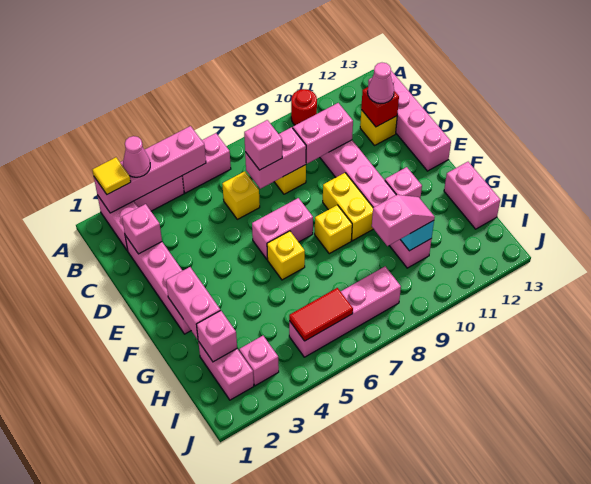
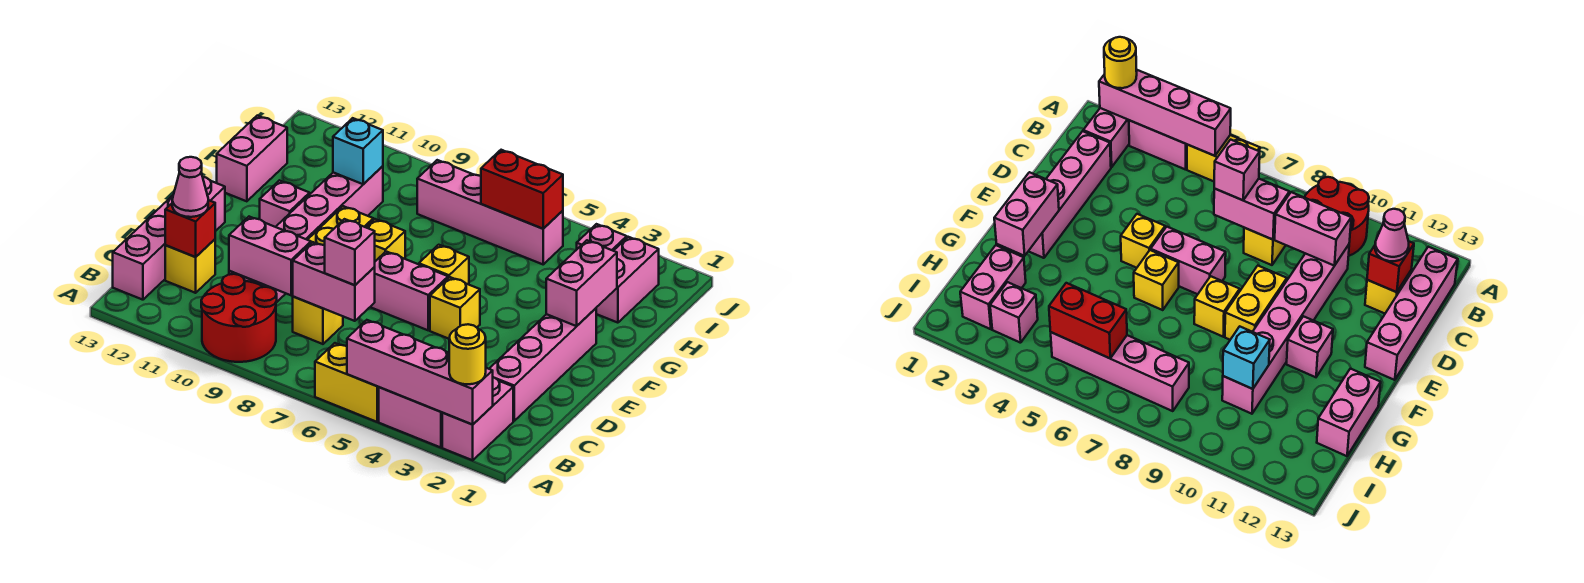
yellow 1x1 tile [92,157,131,194] -> yellow 1x1 round brick [449,324,486,384]
pink 1x1 cone [123,136,150,177] -> none
pink 1x2 brick [182,133,231,193] -> yellow 1x2 brick [315,343,379,422]
red 1x1 round brick [291,89,317,125] -> red 2x2 round brick [201,274,277,362]
pink 1x1 brick [122,204,162,254] -> none
yellow 1x1 brick [222,171,260,219] -> yellow 1x1 brick moved to [430,277,480,339]
pink 1x1 brick [197,310,237,362] -> none
pink 1x2 slope [372,195,435,246] -> none
red 1x2 tile [289,288,353,341] -> red 1x2 brick [481,150,563,229]

